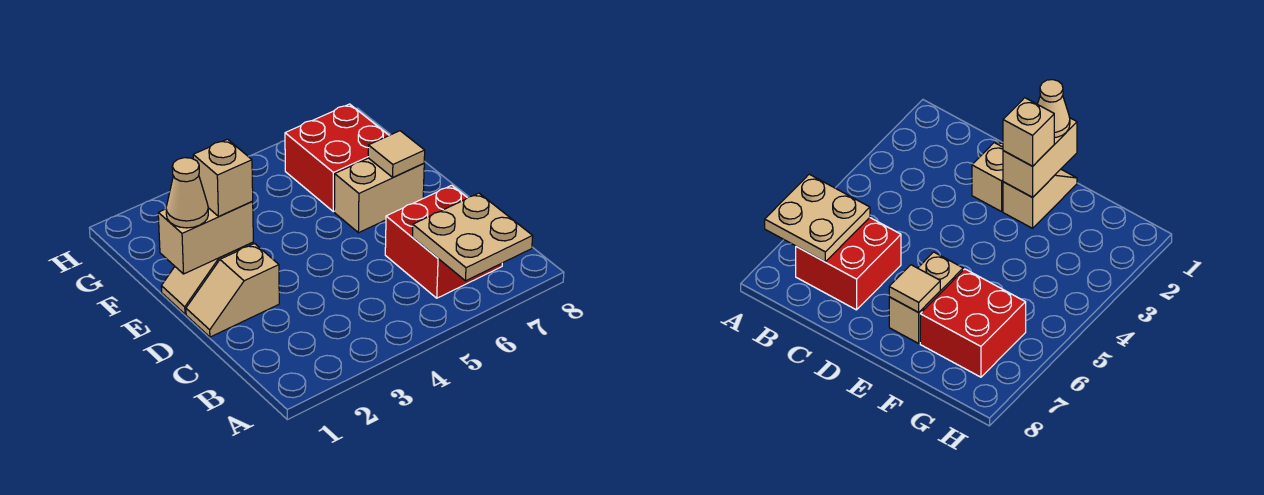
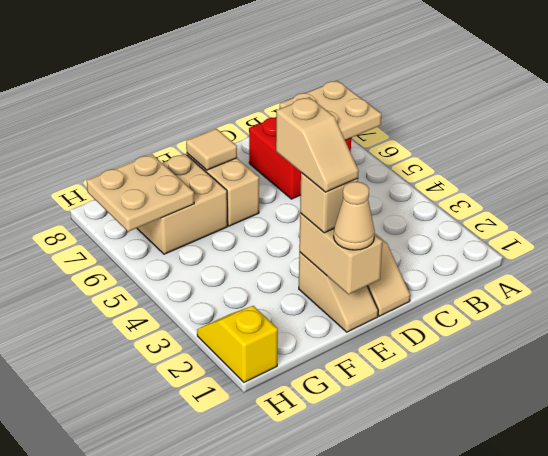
none -> tan 1x2 slope [276,97,359,192]
red 2x2 brick [285,104,389,212] -> tan 2x2 brick [137,154,228,254]
none -> tan 2x2 plate [87,154,194,232]
none -> yellow 1x2 slope [197,306,278,382]

